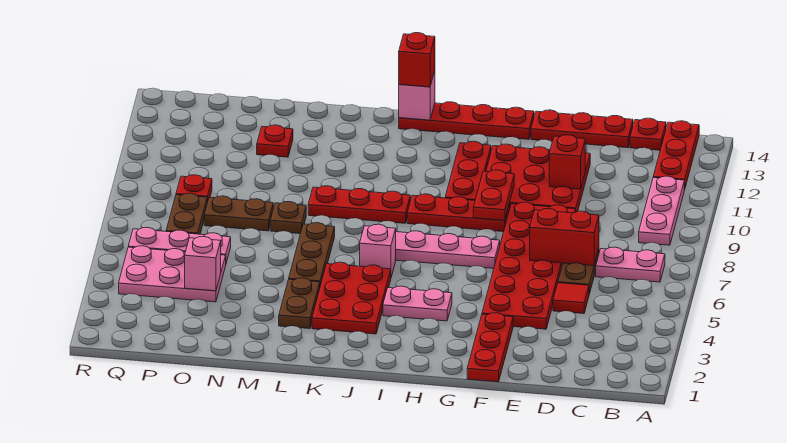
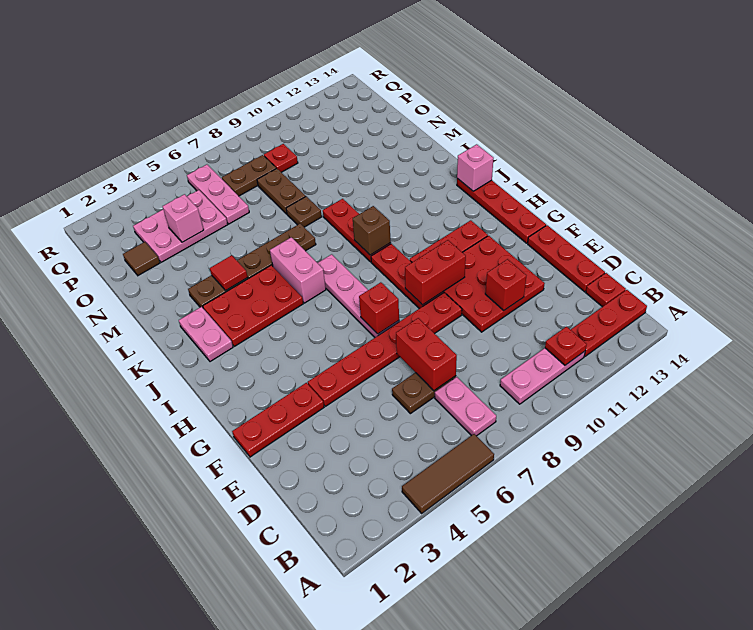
none -> brown 1x3 tile [402,434,494,513]
red 1x1 tile [553,283,589,314] -> red 1x1 tile moved to [210,255,248,291]
red 2x6 plate [482,202,576,329] -> red 1x6 plate [308,293,462,406]
red 1x2 plate [473,170,514,221] -> red 1x2 brick [405,240,466,305]
pink 1x2 plate [383,286,452,321] -> pink 1x2 plate moved to [179,307,233,362]
pink 1x1 brick [360,224,396,277] -> pink 1x2 brick [270,237,326,303]
none -> brown 1x1 brick [353,206,391,255]
red 1x1 brick [399,33,435,87] -> red 1x1 brick moved to [359,282,399,334]
red 1x1 plate [257,125,293,157] -> red 1x1 plate moved to [545,326,587,365]
none -> brown 1x1 tile [123,242,160,276]
pink 2x3 plate [119,246,226,302] -> pink 2x3 plate turned to [133,190,228,262]

